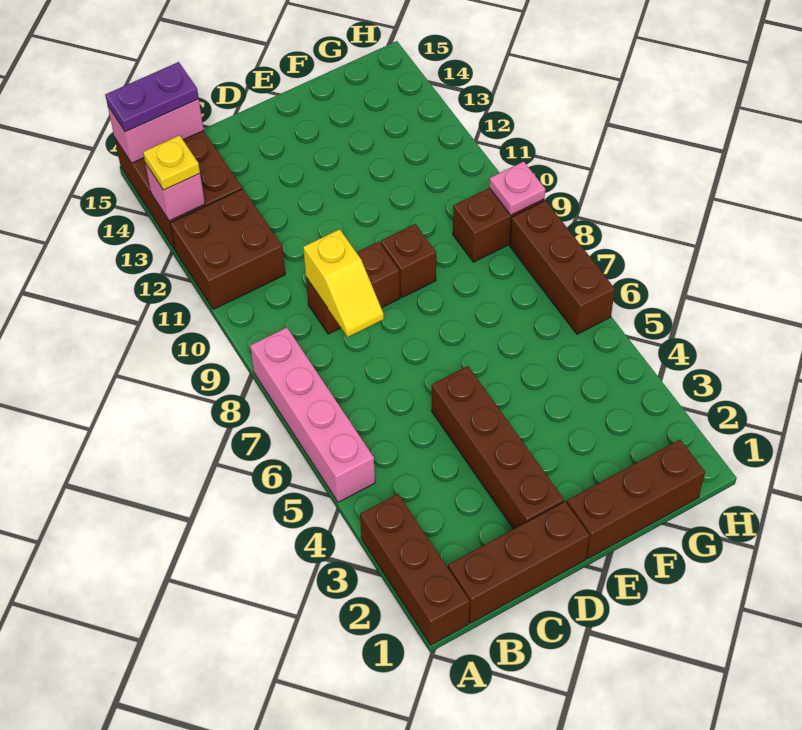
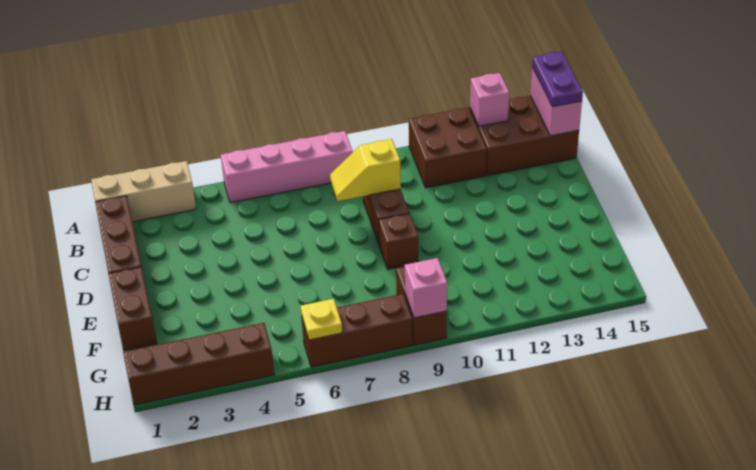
brown 1x3 brick [360,494,470,645] -> tan 1x3 brick [91,161,196,222]
yellow 1x1 plate [143,135,200,190] -> yellow 1x1 plate moved to [301,299,342,340]
brown 1x4 brick [432,366,564,529] -> brown 1x4 brick moved to [123,323,274,405]
brown 1x3 brick [567,440,705,558] -> brown 1x2 brick [109,267,157,351]
pink 1x1 plate [489,161,545,215] -> pink 1x1 brick [405,258,447,318]

